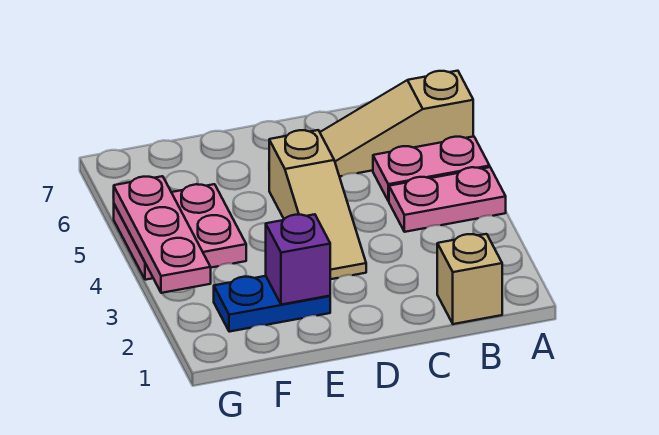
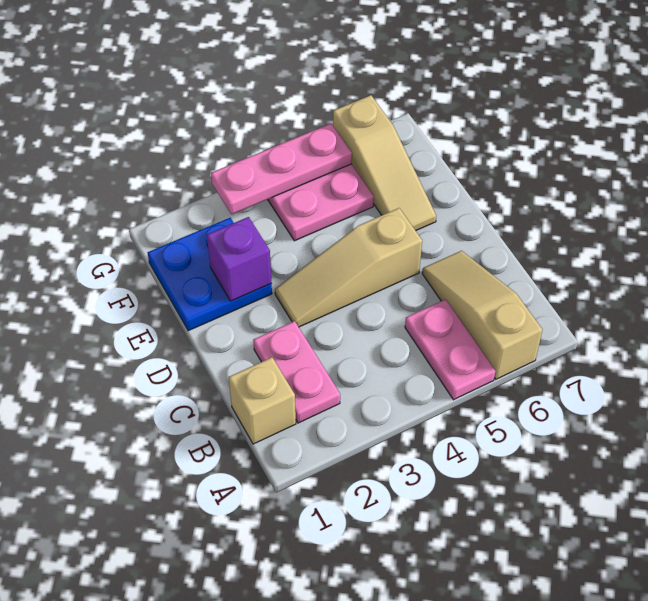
pink 1x2 plate [389,167,506,232] -> pink 1x2 plate moved to [253,321,340,423]
blue 1x2 plate [214,276,330,332] -> blue 2x2 plate [148,218,272,331]
none -> tan 1x3 slope [333,95,436,231]

